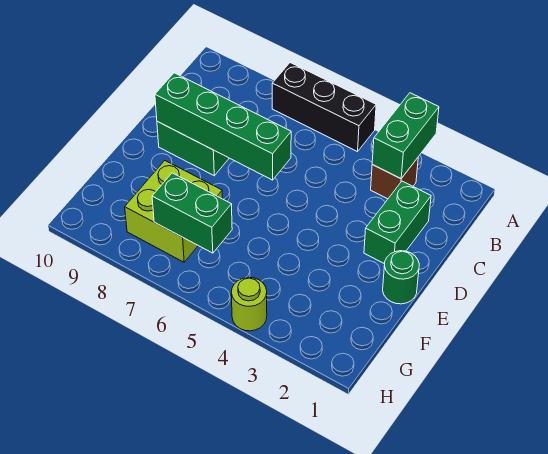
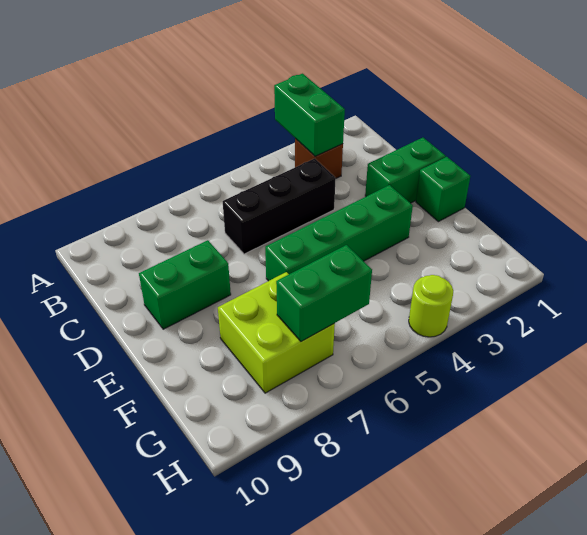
black 1x3 brick [272,63,376,152] -> black 1x3 brick moved to [223,158,336,254]
green 1x2 brick [364,181,431,264] -> green 1x2 brick turned to [365,138,446,203]
green 1x4 brick [155,73,291,180] -> green 1x4 brick moved to [265,185,413,281]
green 1x1 round brick [383,251,419,304] -> green 1x1 brick [416,157,470,222]

